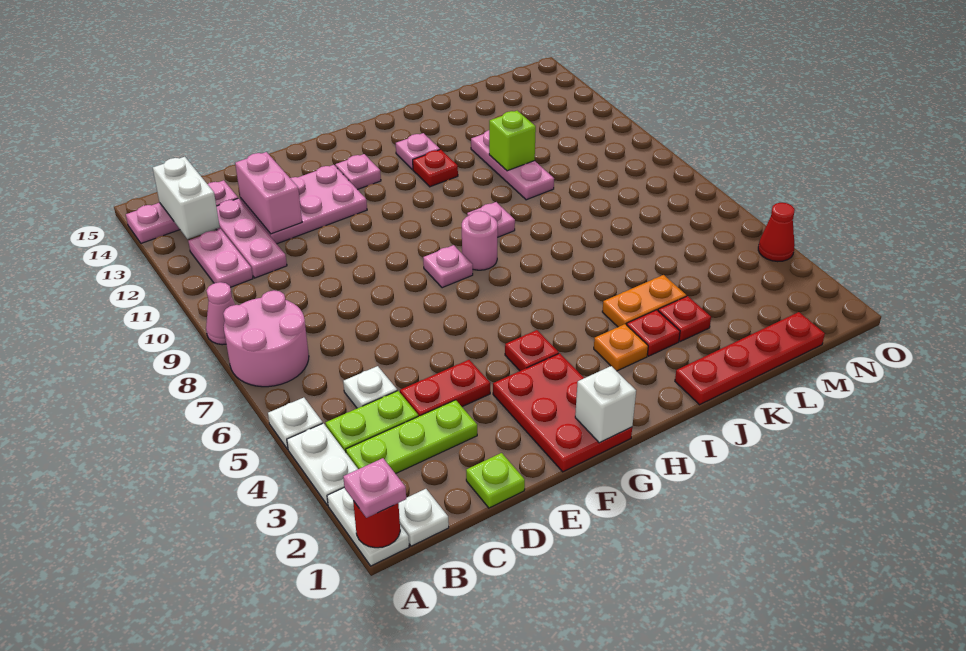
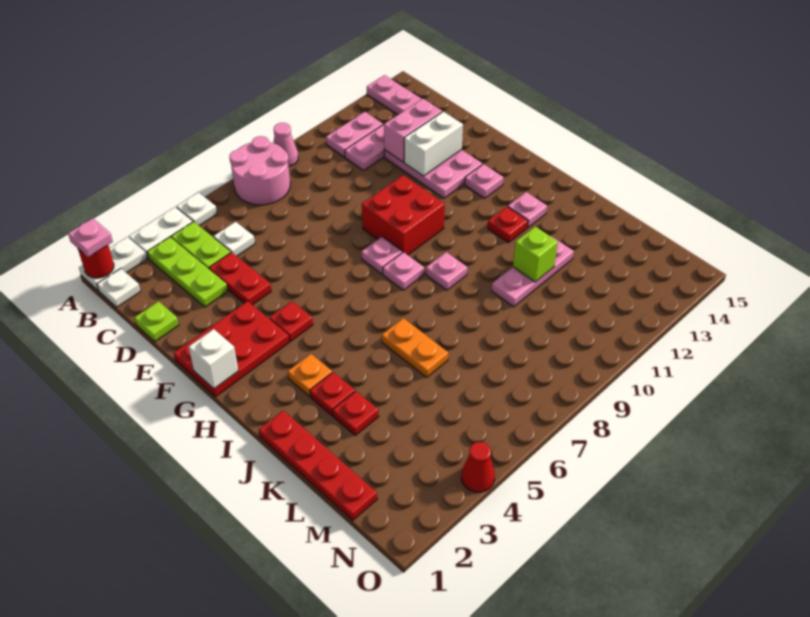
white 1x2 brick [153,157,220,239] -> white 1x2 brick moved to [404,112,463,176]
none -> red 2x2 brick [362,175,445,255]
pink 1x1 round brick [462,211,498,270] -> pink 1x1 plate [383,252,424,290]
orange 1x2 plate [602,275,686,327] -> orange 1x2 plate moved to [382,318,448,377]

